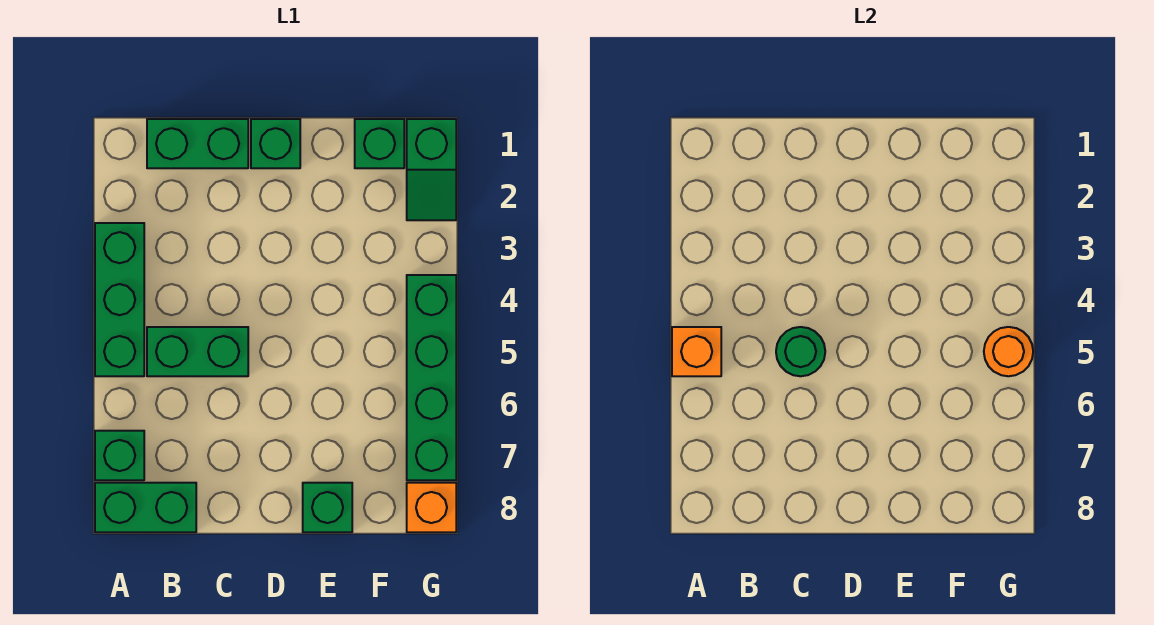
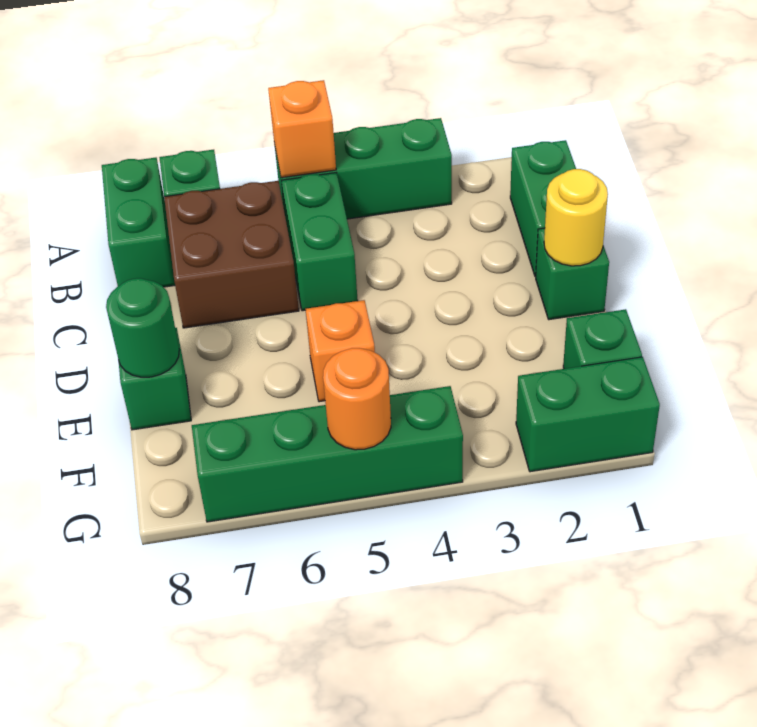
none -> brown 2x2 brick [164,181,299,328]
green 1x1 round brick [776,327,825,376] -> green 1x1 round brick moved to [106,278,179,377]
none -> yellow 1x1 round brick [544,169,608,266]
green 1x2 slope [407,119,456,220] -> green 1x2 brick [516,357,660,472]
orange 1x1 brick [407,483,456,532] -> orange 1x1 brick moved to [305,300,375,402]

